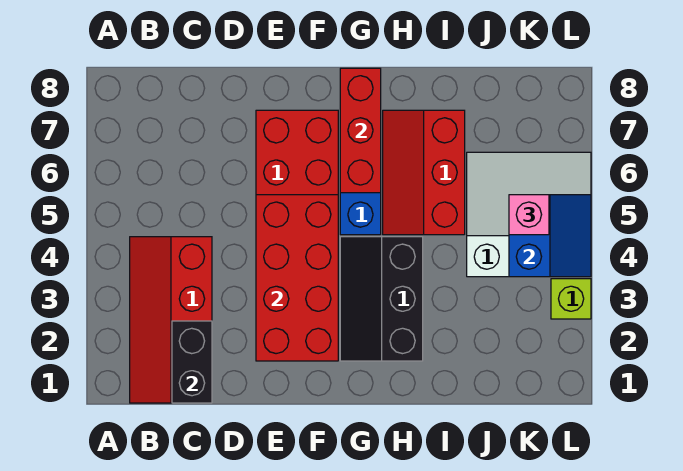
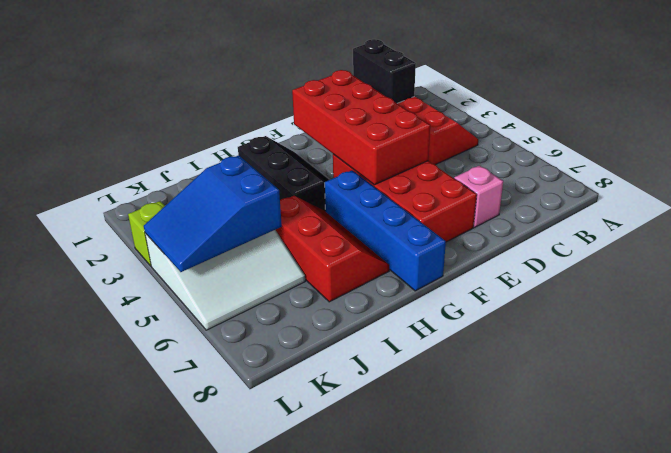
red 1x3 brick [340,68,381,193] -> none
blue 2x2 slope [509,195,591,277] -> blue 2x3 slope [144,155,282,272]
pink 1x1 brick [509,195,549,235] -> pink 1x1 brick moved to [454,166,503,227]

